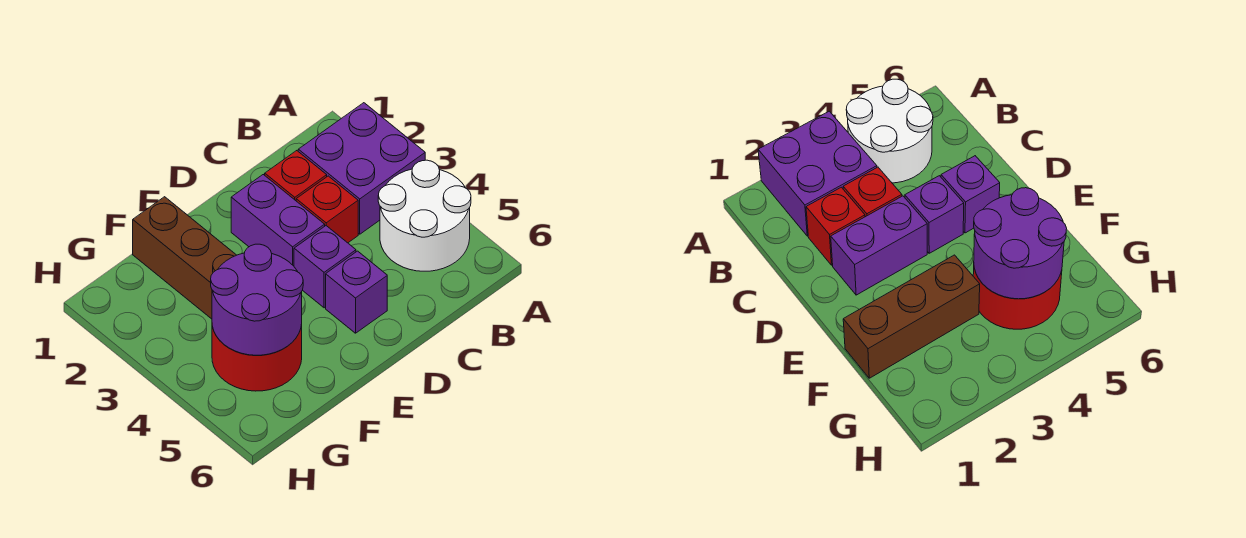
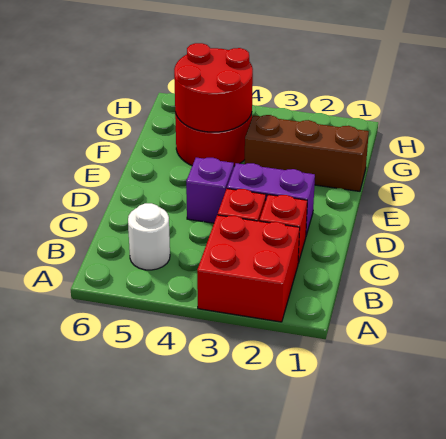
purple 2x2 brick [298,103,425,234] -> red 2x2 brick [197,215,300,322]
white 2x2 round brick [378,160,471,271] -> white 1x1 round brick [128,203,170,270]
purple 1x1 brick [326,251,387,333] -> none
purple 2x2 round brick [211,244,303,355] -> red 2x2 round brick [174,43,253,132]

